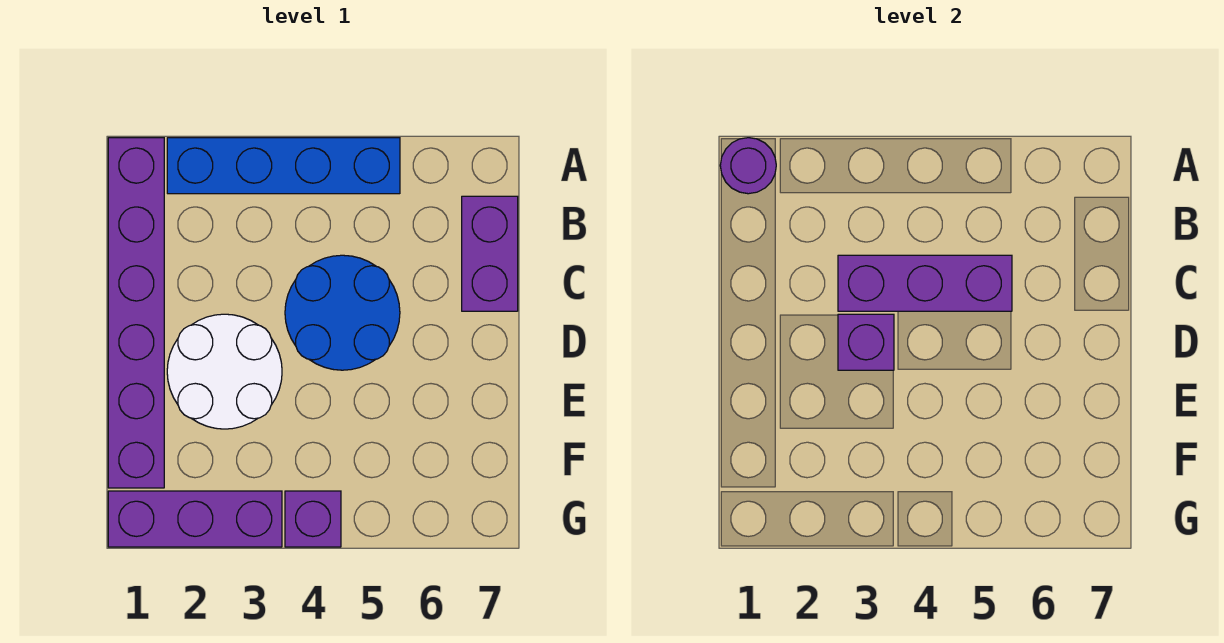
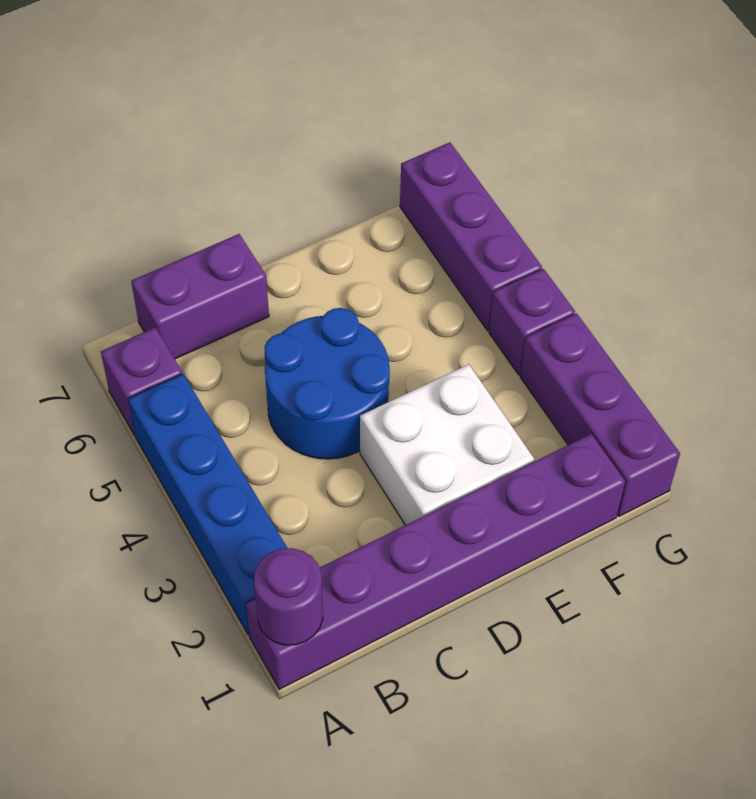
purple 1x3 brick [838,255,1012,311] -> purple 1x3 brick moved to [400,142,542,331]
white 2x2 round brick [167,314,282,429] -> white 2x2 brick [360,364,534,525]
purple 1x1 brick [838,314,894,370] -> purple 1x1 brick moved to [101,327,182,435]

